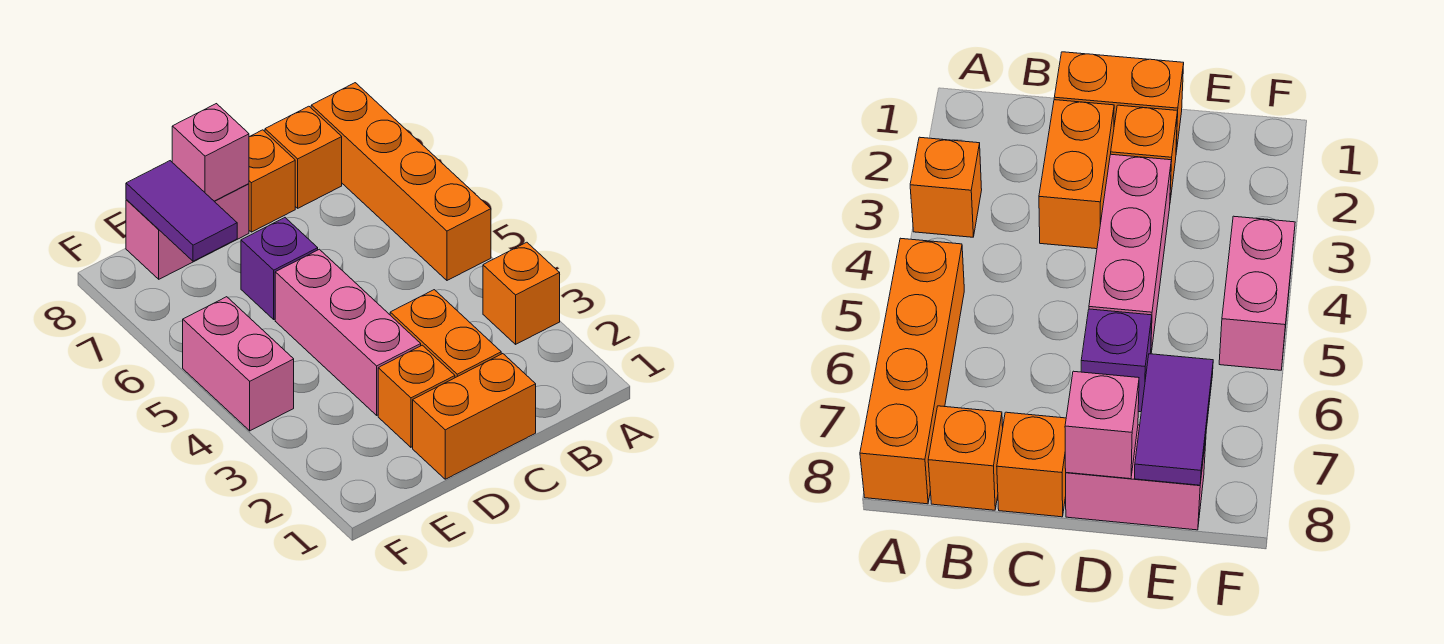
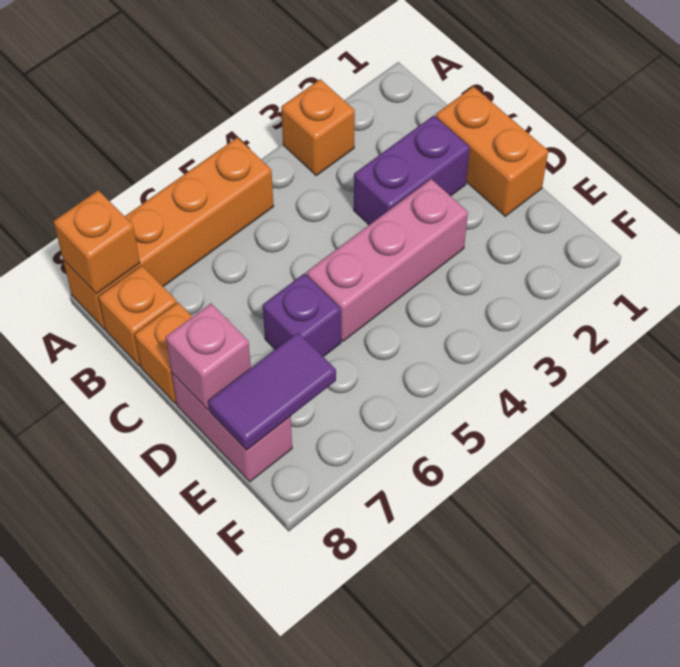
orange 1x2 brick [390,290,501,378] -> purple 1x2 brick [354,115,470,225]
orange 1x1 brick [378,345,455,447] -> orange 1x1 brick moved to [54,190,140,294]
pink 1x2 brick [183,297,294,431] -> none

